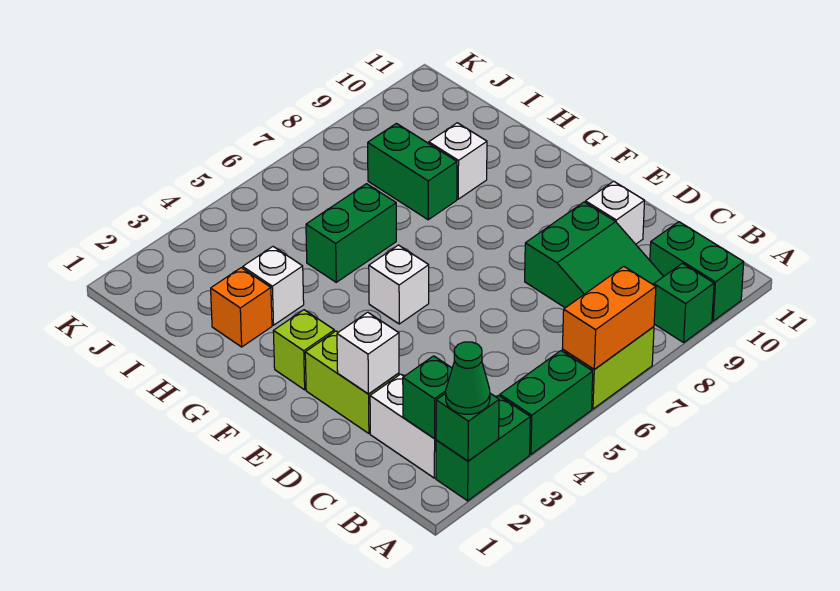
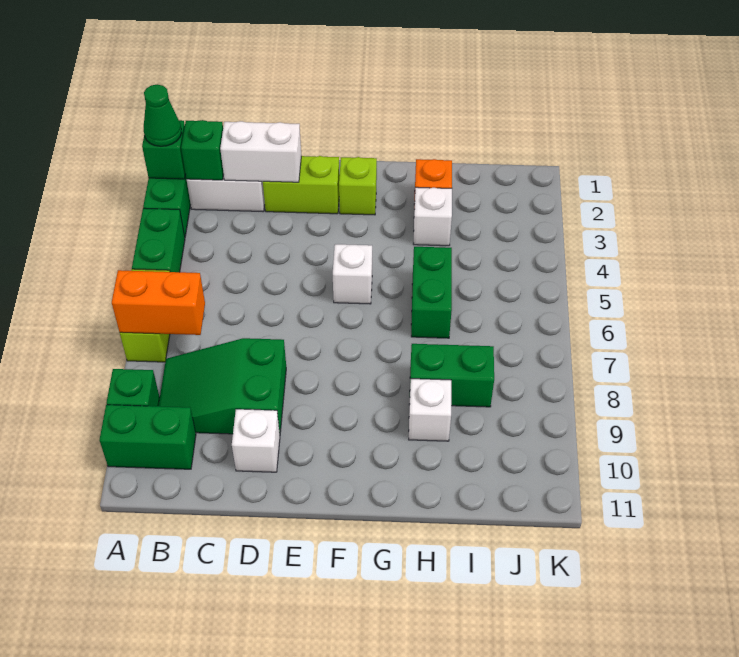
orange 1x2 brick [562,266,656,369] -> orange 1x2 brick turned to [112,270,205,335]
white 1x1 brick [337,312,399,394] -> white 1x2 brick [220,121,301,182]

